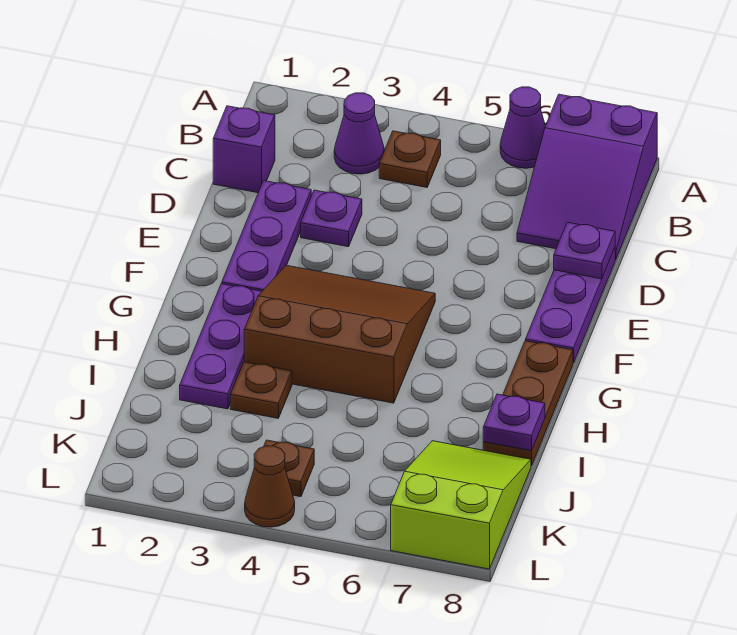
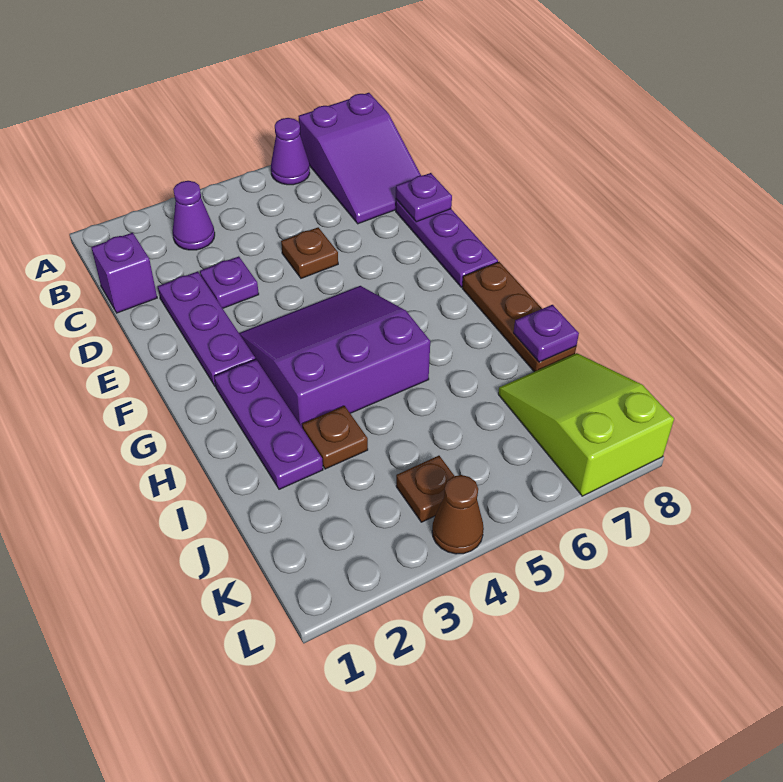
brown 1x1 plate [379,131,441,187] -> brown 1x1 plate moved to [281,227,338,278]
brown 3x3 slope [244,265,435,403] -> purple 3x3 slope [239,286,430,427]

